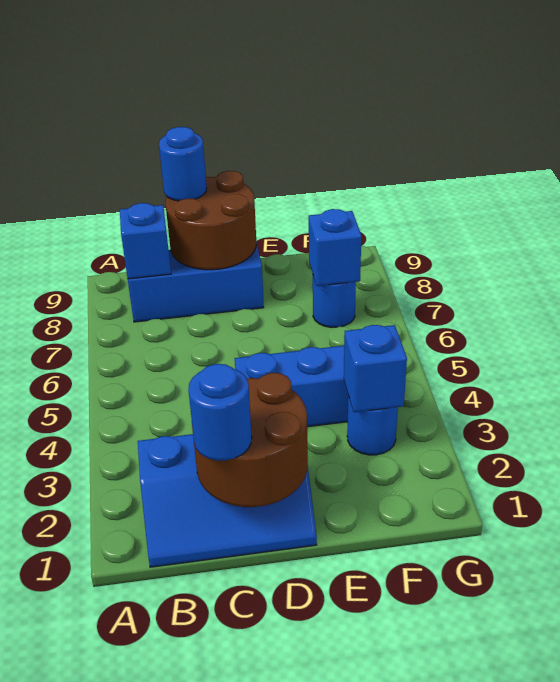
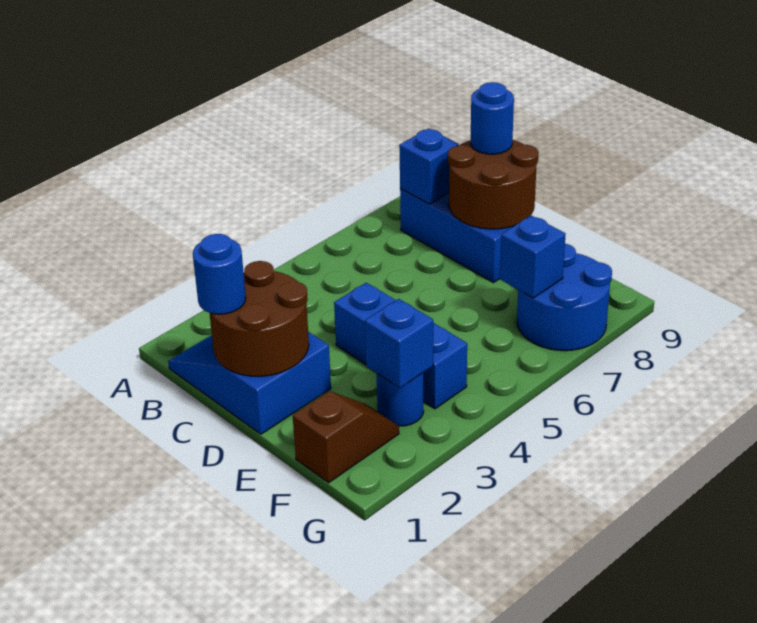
blue 2x3 slope [138,434,317,567] -> blue 2x3 slope turned to [168,332,331,434]
none -> brown 1x2 slope [293,391,399,483]
blue 1x1 round brick [313,276,356,327] -> blue 2x2 round brick [517,244,612,351]

